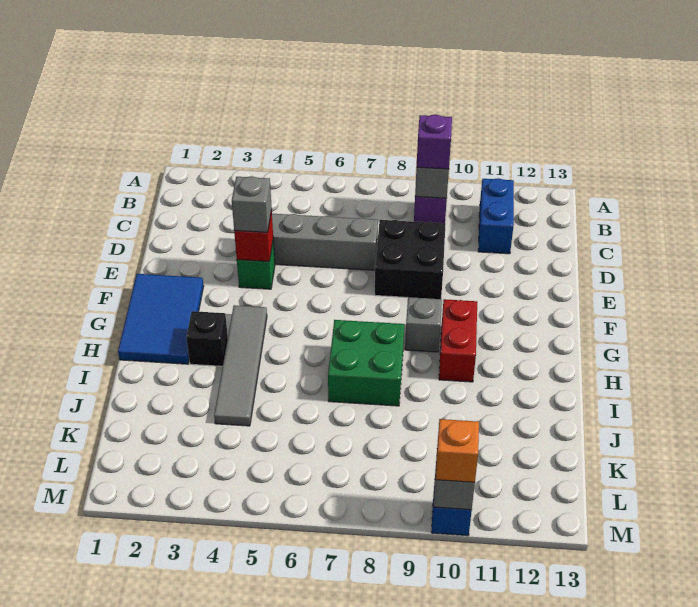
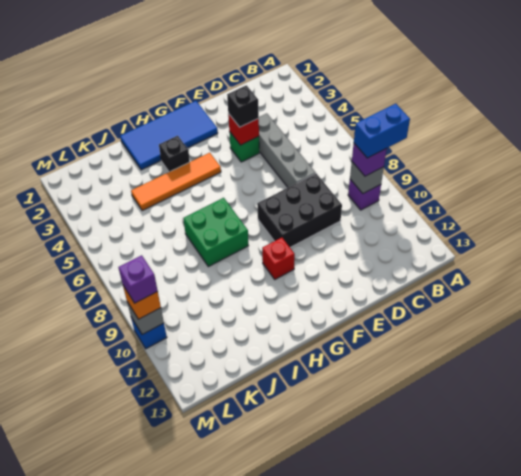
blue 1x2 brick [478,178,514,254] -> blue 1x2 brick moved to [354,104,410,158]
black 2x2 brick [375,220,445,299] -> black 2x3 brick [257,174,342,247]
grey 1x1 brick [232,176,272,232] -> black 1x1 brick [227,85,259,127]
blue 2x3 tile [118,274,204,364] -> blue 2x4 tile [120,101,218,170]
grey 1x4 tile [214,305,267,426] -> orange 1x4 tile [131,153,221,211]
grey 1x1 brick [405,297,442,352] -> none
red 1x2 brick [439,299,477,382] -> red 1x1 brick [262,238,295,279]
none -> purple 1x1 brick [118,255,158,303]

